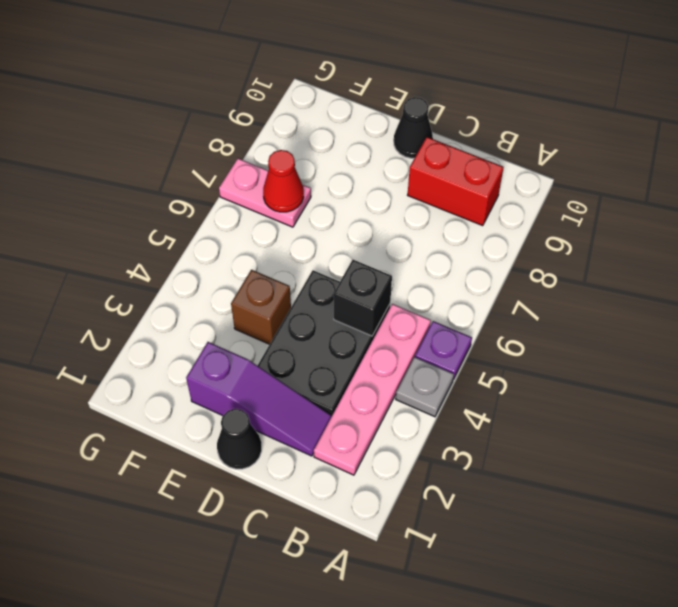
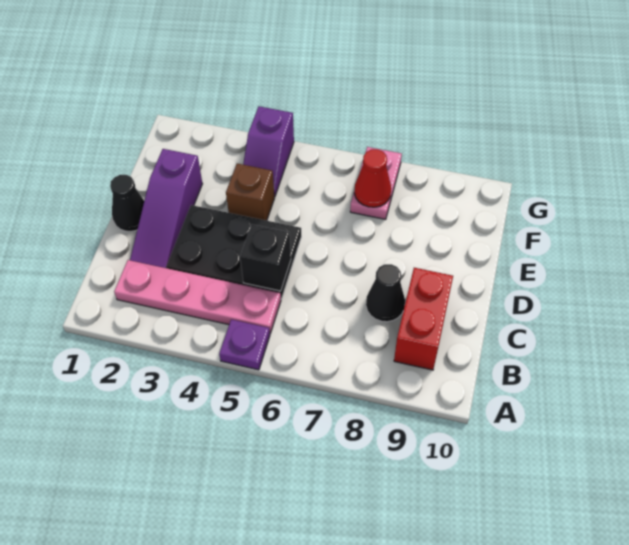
grey 1x1 plate [396,357,454,417] -> none
black 1x1 cone [394,97,433,158] -> black 1x1 cone moved to [366,264,405,322]
none -> purple 1x2 slope [243,106,294,197]

